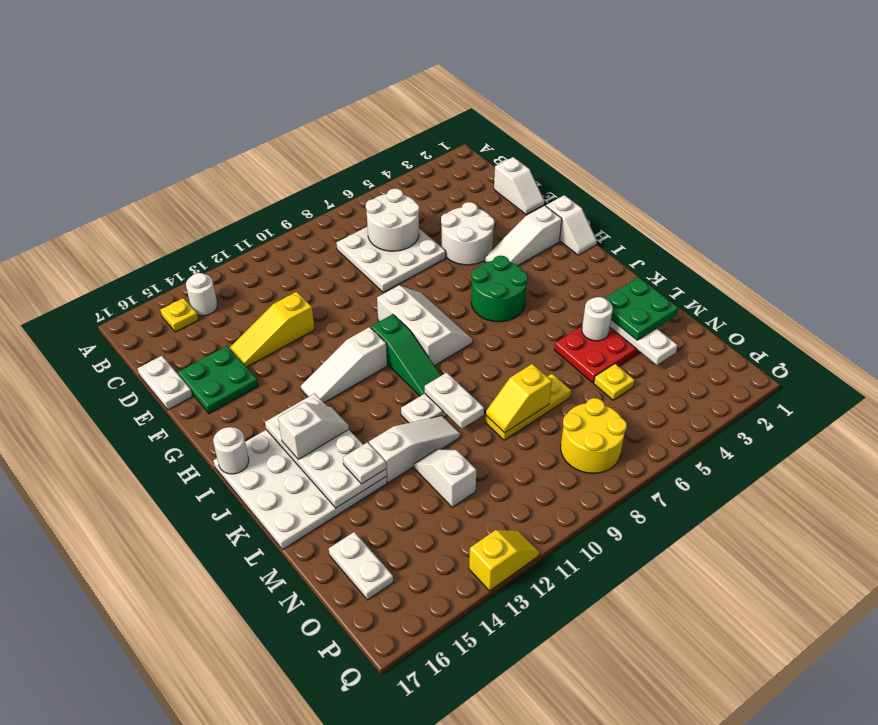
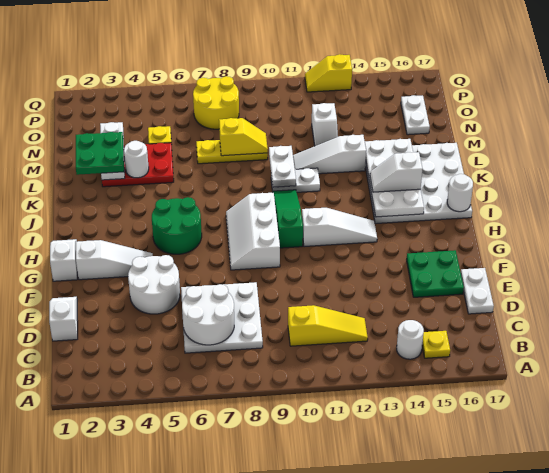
yellow 1x3 slope [230,292,315,367] -> yellow 1x3 slope moved to [288,305,368,346]
white 1x1 plate [343,442,386,484] -> none

